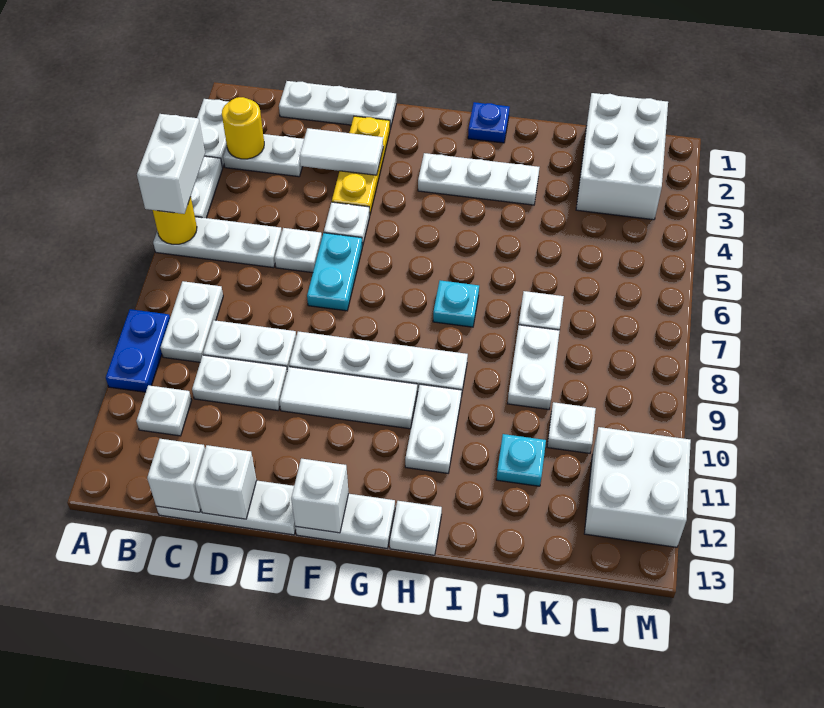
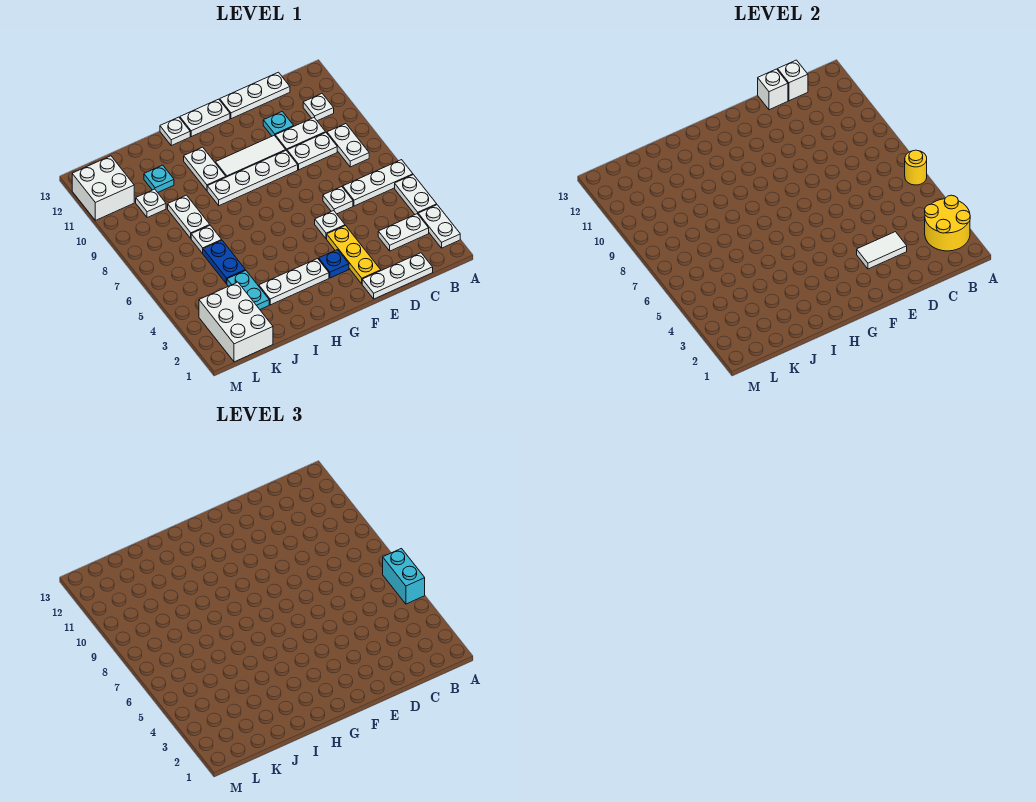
white 1x2 brick [137,114,205,214] -> cyan 1x2 brick [383,549,425,604]
blue 1x2 plate [106,309,170,392] -> blue 1x2 plate moved to [203,241,245,284]
yellow 1x1 round brick [222,97,264,159] -> yellow 2x2 round brick [925,195,970,251]
cyan 1x2 plate [307,233,362,311] -> cyan 1x2 plate moved to [227,270,269,309]
white 1x1 brick [291,459,349,533] -> none
blue 1x1 plate [468,102,510,143] -> blue 1x1 plate moved to [319,250,349,278]
cyan 1x1 plate [433,280,479,327] -> cyan 1x1 plate moved to [263,111,294,136]

